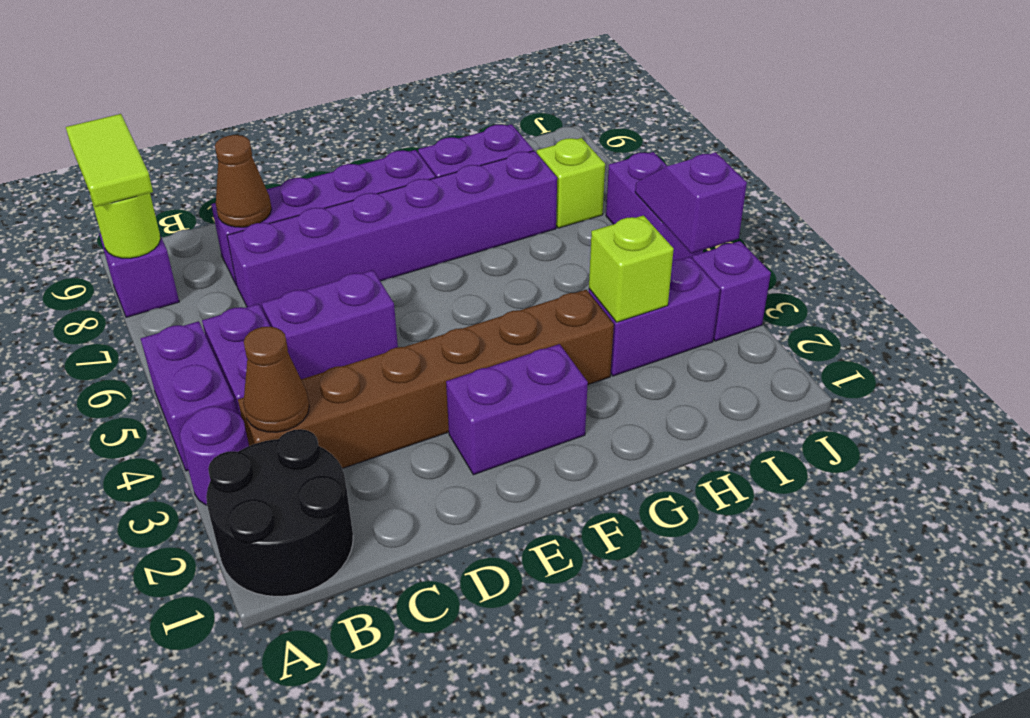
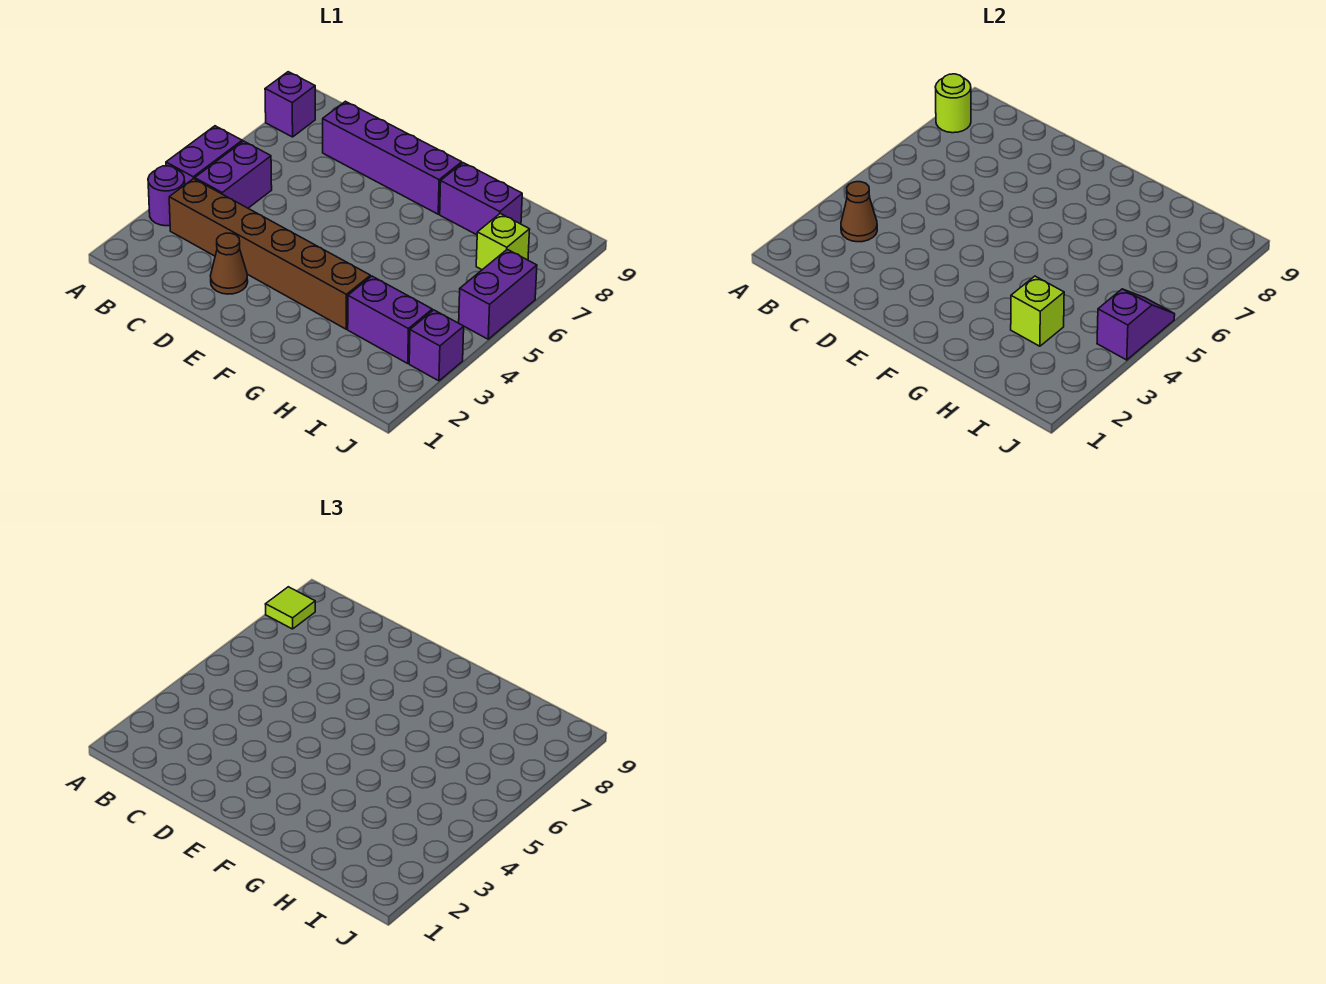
black 2x2 round brick [206,429,353,596] -> none
lime 1x2 tile [66,114,153,207] -> lime 1x1 tile [266,587,315,629]
purple 1x2 brick [262,270,398,379] -> none
purple 1x6 brick [227,151,557,311] -> none
brown 1x1 cone [215,135,272,227] -> brown 1x1 cone moved to [211,233,248,294]
purple 1x2 brick [446,344,588,475] -> none

